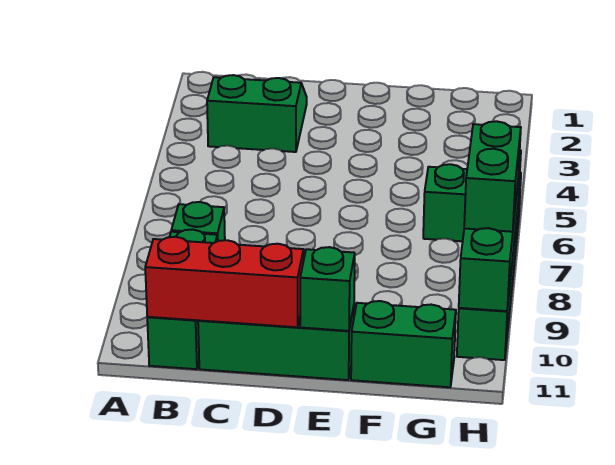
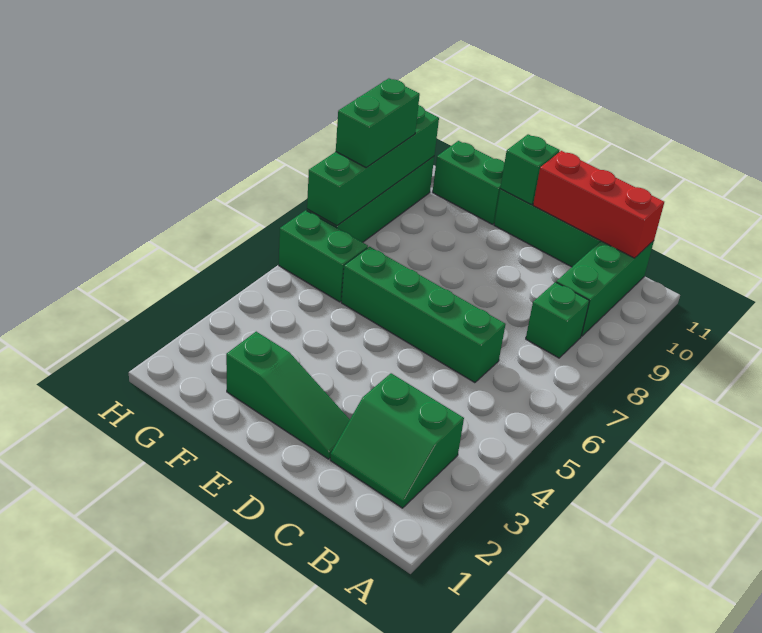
none -> green 1x4 brick [341,247,506,383]
none -> green 1x3 slope [226,332,350,459]

